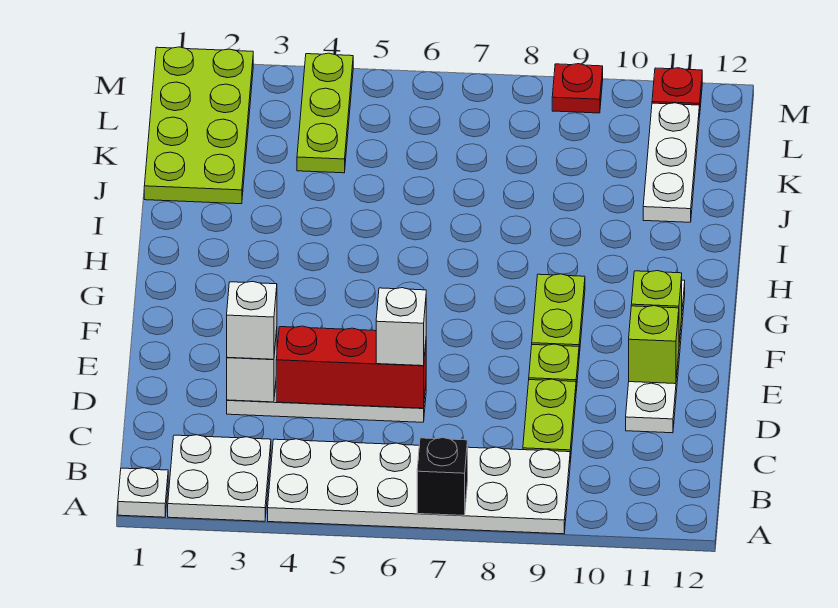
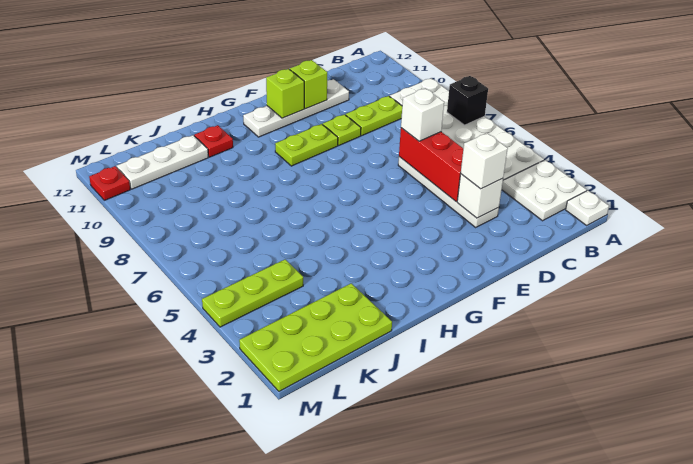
red 1x1 plate [552,64,603,113] -> red 1x1 plate moved to [194,125,233,157]

